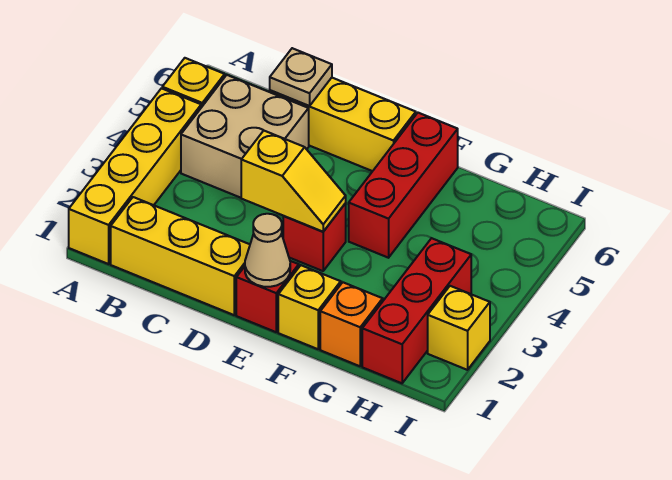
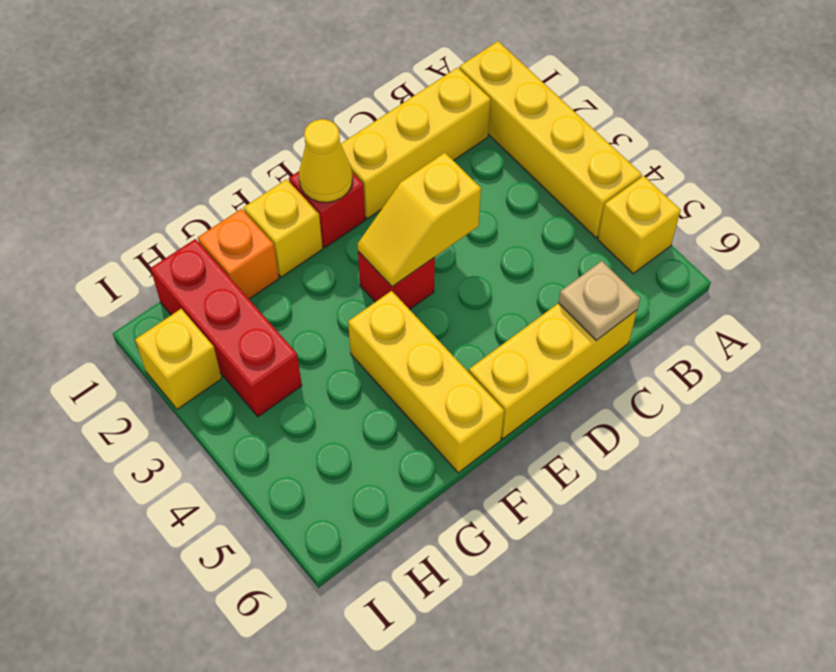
tan 2x2 brick [181,75,309,198] -> none
tan 1x1 cone [245,214,290,287] -> yellow 1x1 cone [299,119,353,202]
red 1x3 brick [349,113,458,258] -> yellow 1x3 brick [348,291,504,473]

